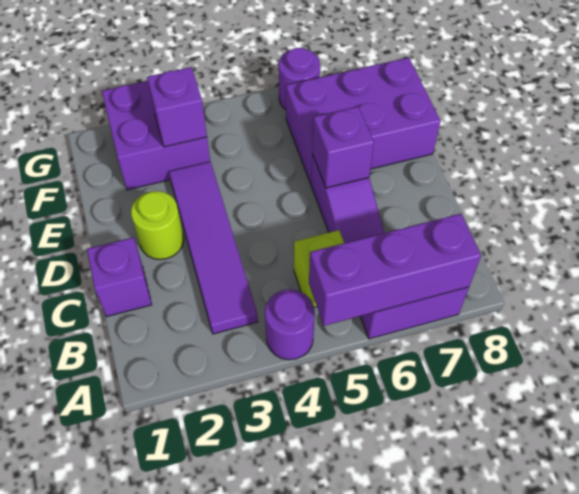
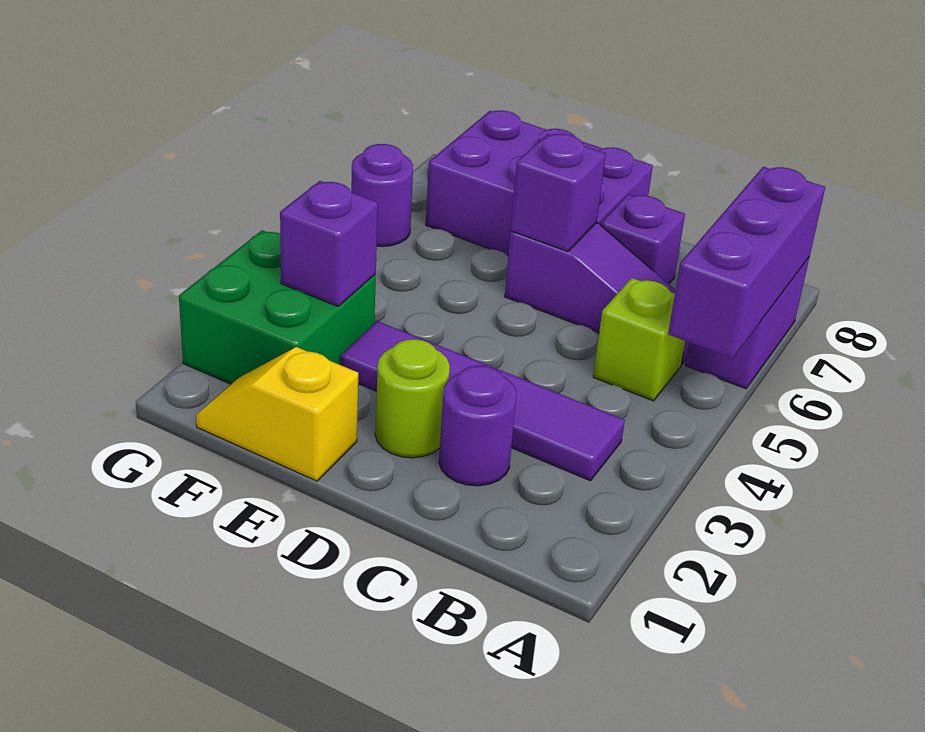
purple 1x1 round brick [265,289,315,360] -> purple 1x1 round brick moved to [439,366,516,486]
purple 1x1 brick [87,237,152,317] -> purple 1x1 brick moved to [601,194,685,284]
none -> yellow 1x2 slope [196,347,358,481]
purple 2x3 brick [286,58,441,184] -> purple 2x3 brick turned to [426,110,653,256]
purple 2x2 brick [102,81,210,190] -> green 2x2 brick [179,230,376,384]

